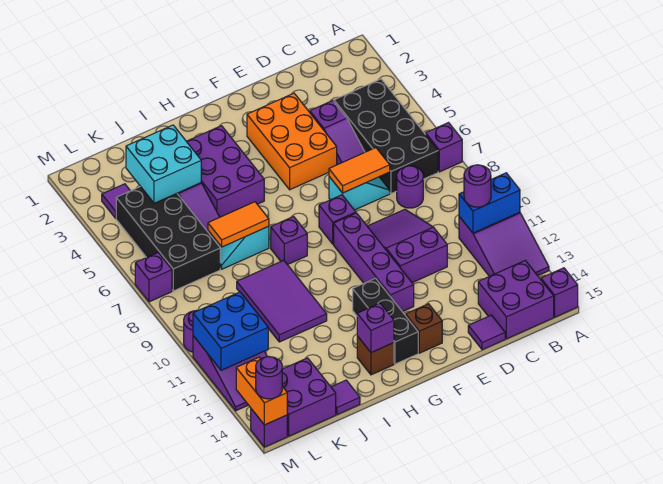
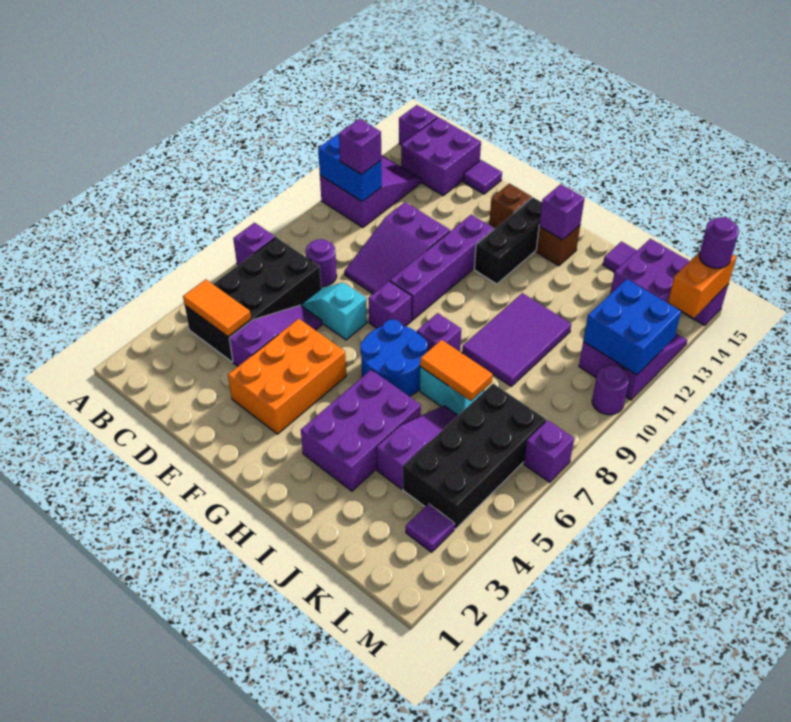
purple 1x1 round brick [464,165,491,207] -> purple 1x1 brick [339,119,381,175]
orange 1x2 tile [329,148,390,193] -> orange 1x2 tile moved to [183,279,251,337]
none -> blue 2x2 round brick [360,319,427,396]
cyan 2x2 brick [126,125,201,203] -> none

